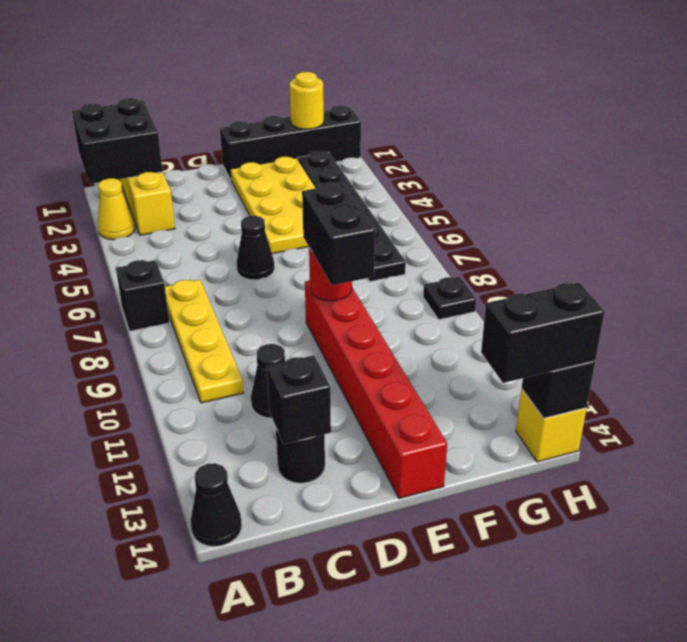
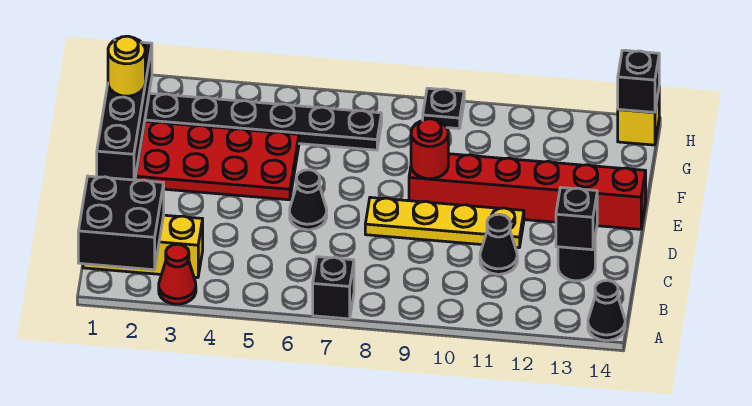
yellow 1x1 cone [98,178,135,240] -> red 1x1 cone [159,244,196,304]
yellow 1x4 plate [165,280,244,403] -> yellow 1x4 plate moved to [365,197,524,248]
yellow 2x4 plate [230,157,316,254] -> red 2x4 plate [136,121,299,200]
black 1x2 brick [302,182,375,285] -> none
black 1x2 brick [481,283,605,383] -> none

